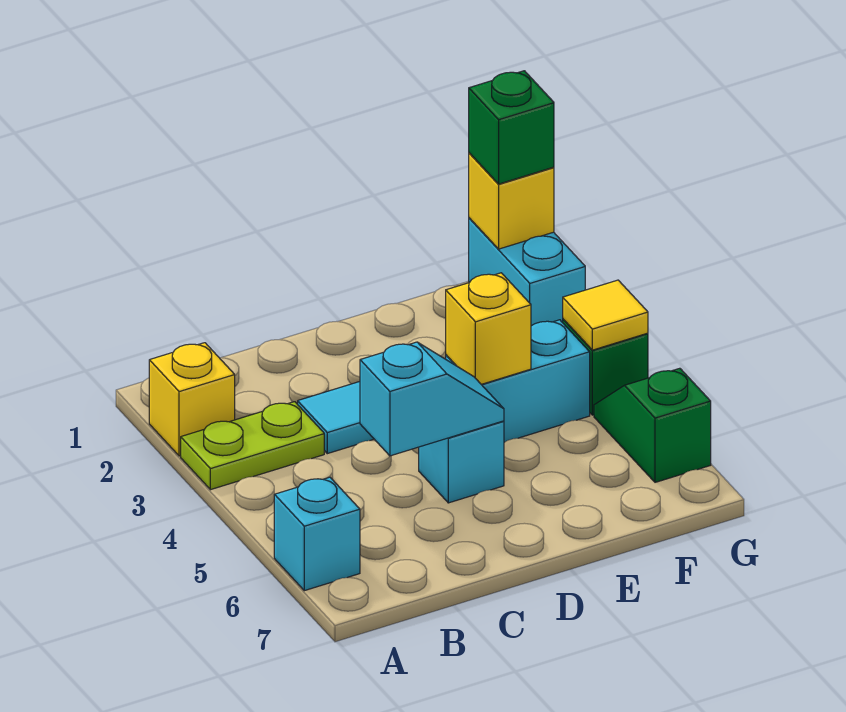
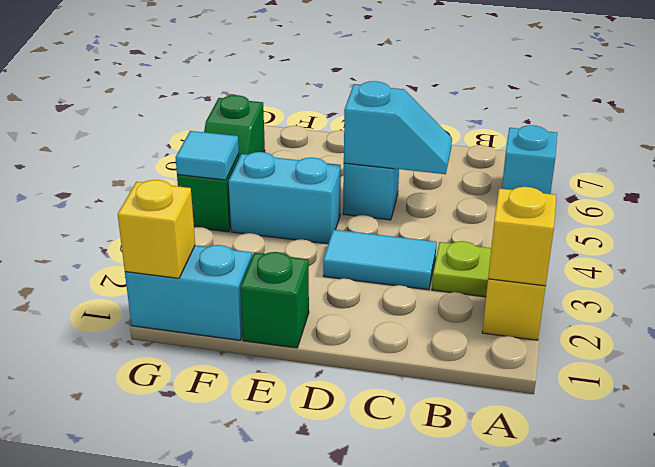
cyan 1x2 slope [360,342,504,456] -> cyan 1x2 slope turned to [344,81,452,174]
yellow 1x1 brick [446,273,531,384] -> yellow 1x1 brick moved to [488,187,556,286]
cyan 1x2 brick [469,218,585,326] -> cyan 1x2 brick turned to [125,245,252,340]
green 1x1 brick [469,71,554,184] -> green 1x1 brick moved to [240,252,309,348]
yellow 1x1 tile [563,280,648,350] -> cyan 1x1 tile [175,131,239,180]

